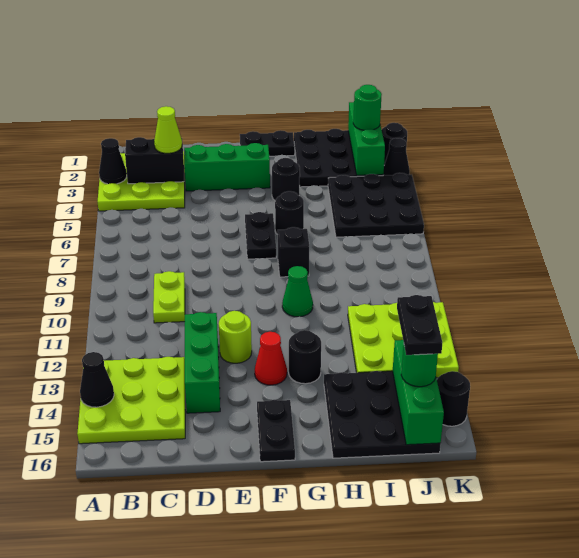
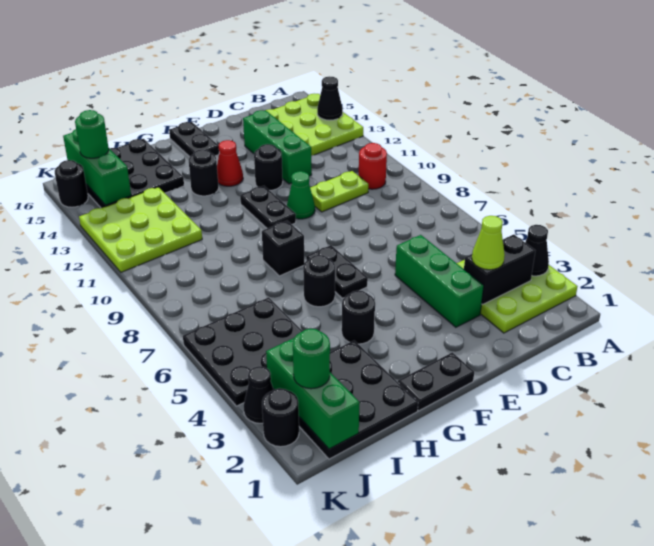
none -> red 1x1 round brick [359,143,387,189]
lime 1x2 plate [153,271,185,323] -> lime 1x2 plate turned to [310,171,368,212]
green 1x3 brick [184,143,270,191] -> green 1x3 brick turned to [395,235,484,327]
lime 1x1 round brick [219,311,252,363] -> black 1x1 round brick [254,144,283,190]
green 1x1 cone [282,266,313,317] -> green 1x1 cone moved to [287,171,315,219]
black 1x2 plate [397,295,442,355] -> black 1x2 plate moved to [240,186,296,228]

